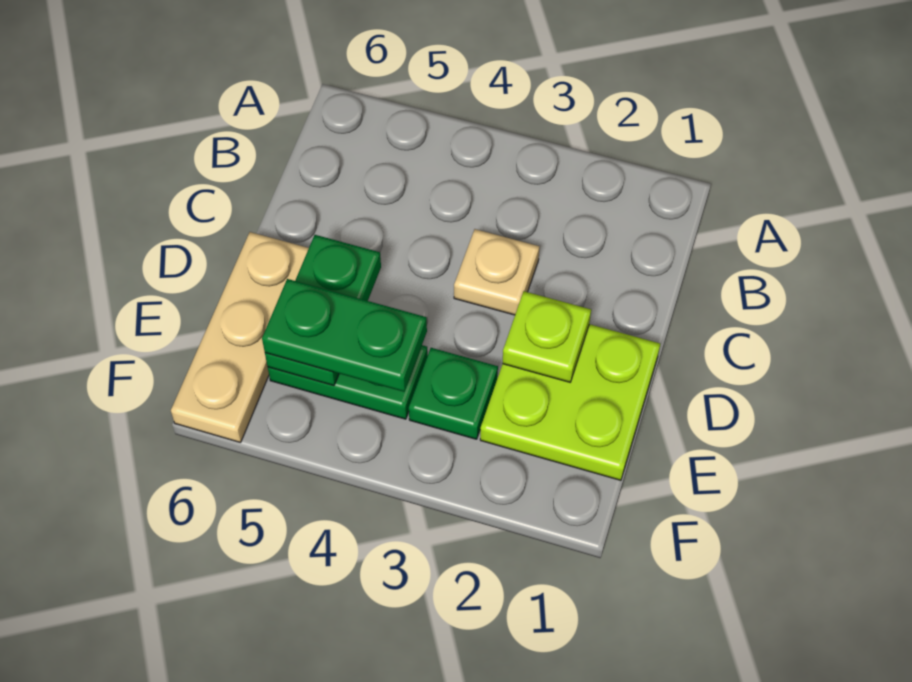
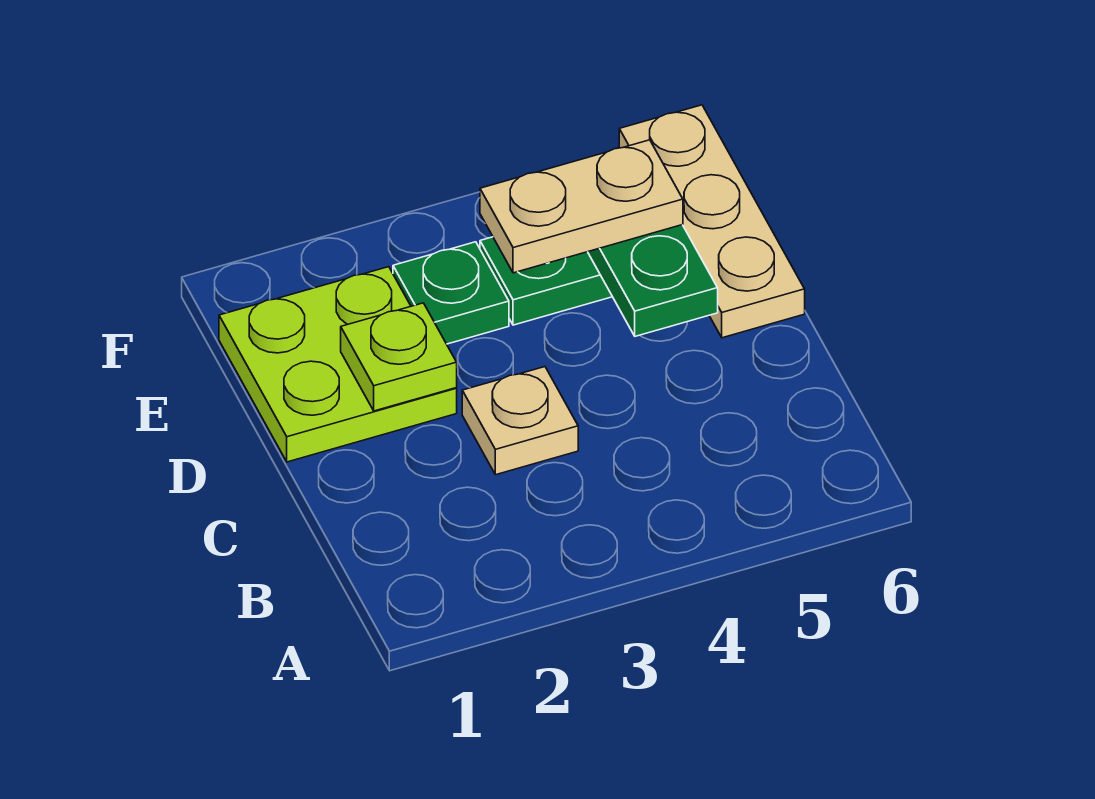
green 1x2 plate [262,279,427,392] -> tan 1x2 plate [480,140,683,273]

